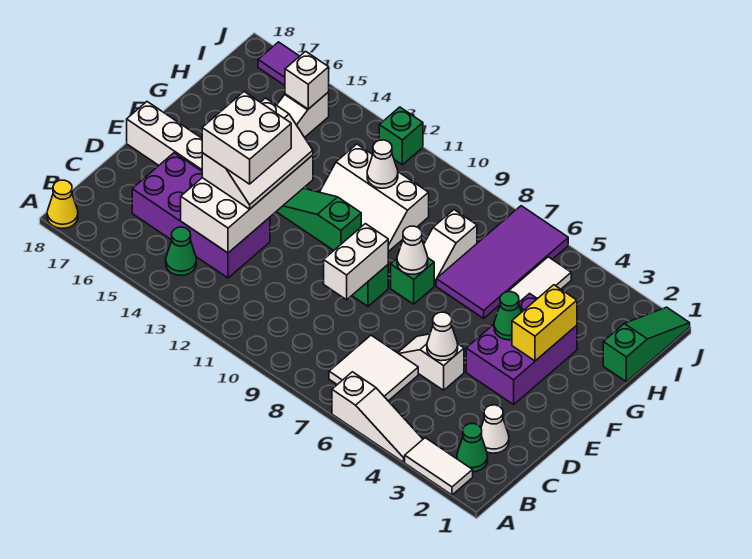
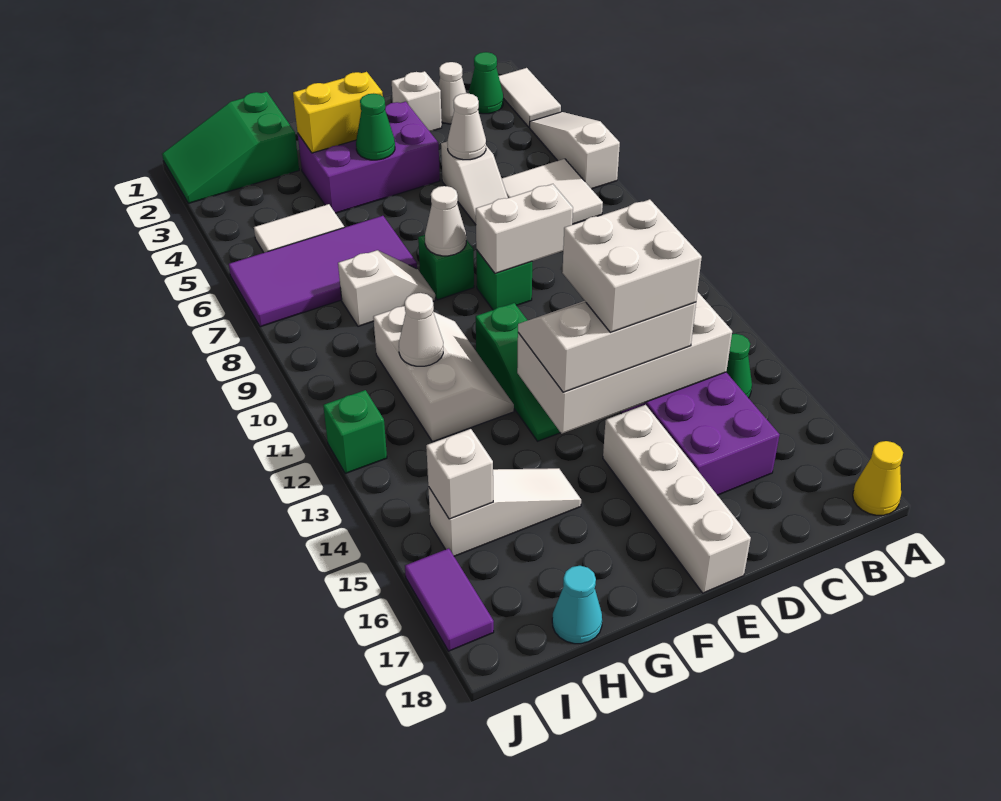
none -> white 1x1 brick [392,71,442,131]
green 1x3 slope [603,307,690,382] -> green 2x3 slope [162,92,299,203]
none -> cyan 1x1 cone [552,566,602,644]

